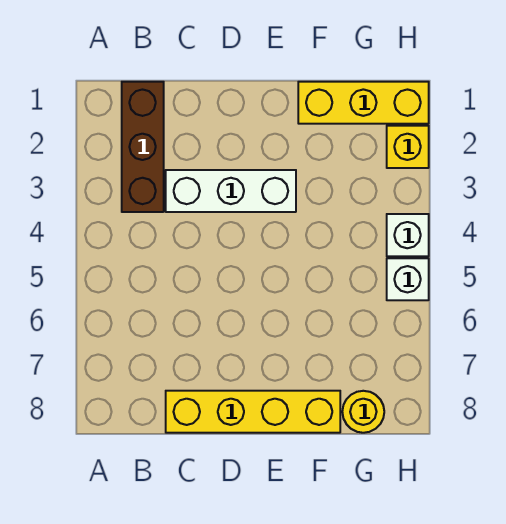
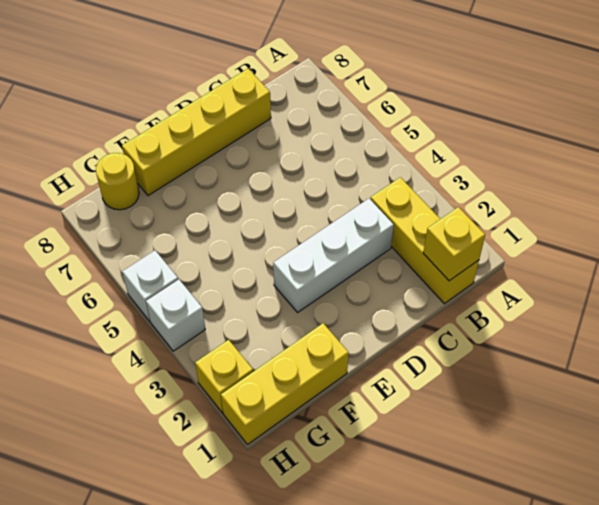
brown 1x3 brick [122,82,164,212] -> yellow 1x3 brick [370,177,479,304]
none -> yellow 1x1 brick [423,207,485,281]

